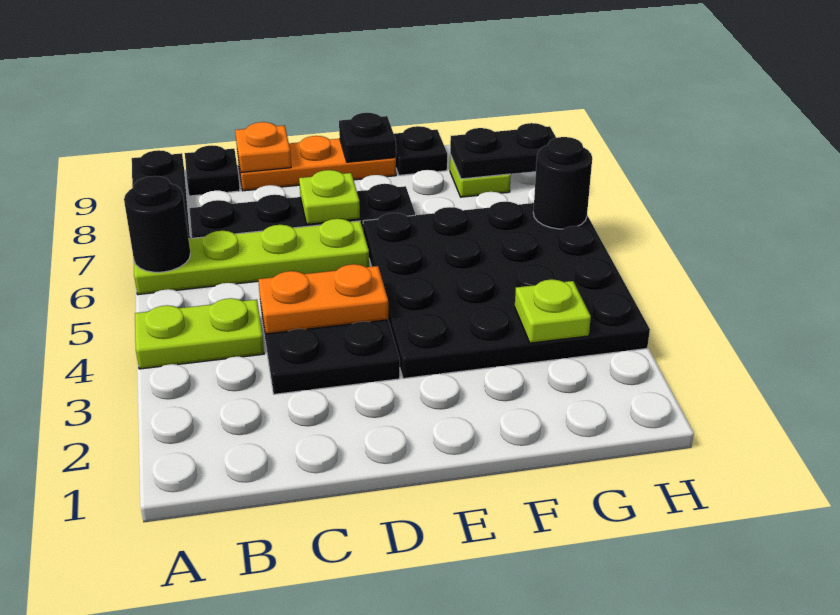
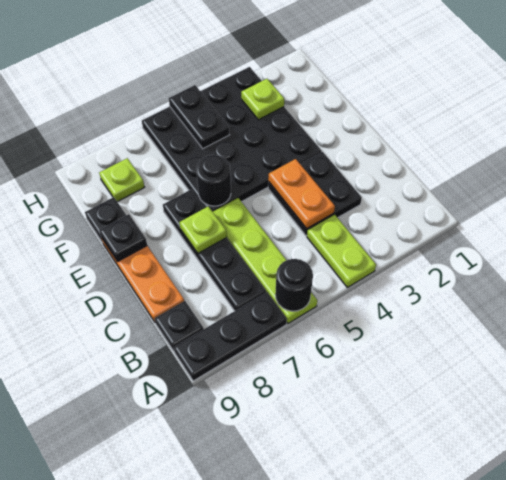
orange 1x1 plate [235,122,291,173] -> none
black 1x2 plate [450,123,556,179] -> black 1x2 plate moved to [169,85,229,149]
black 1x1 round brick [533,137,592,229] -> black 1x1 round brick moved to [196,155,231,206]

